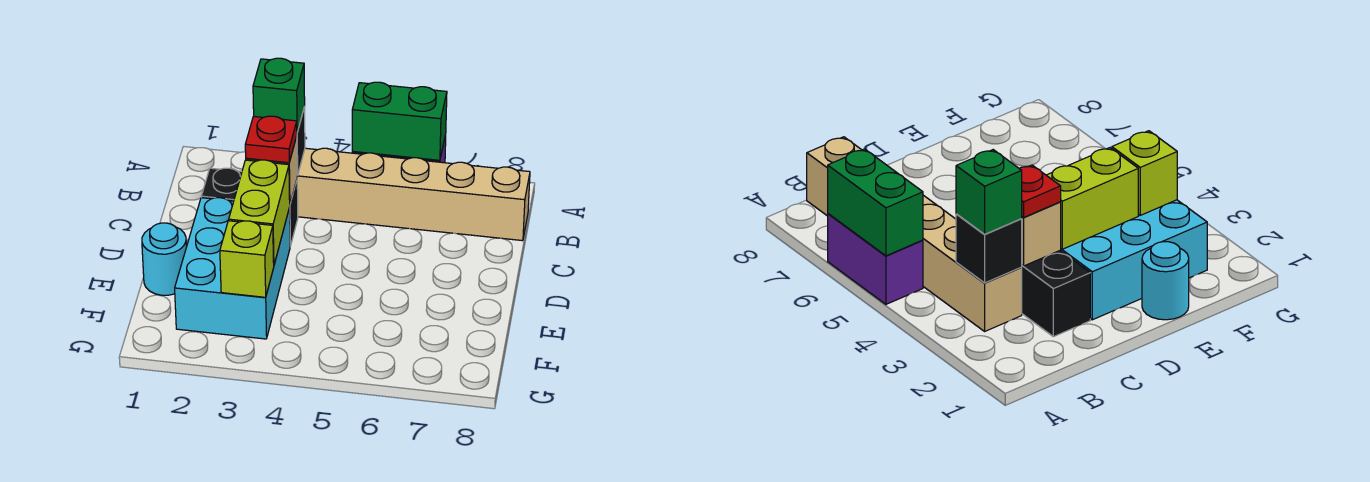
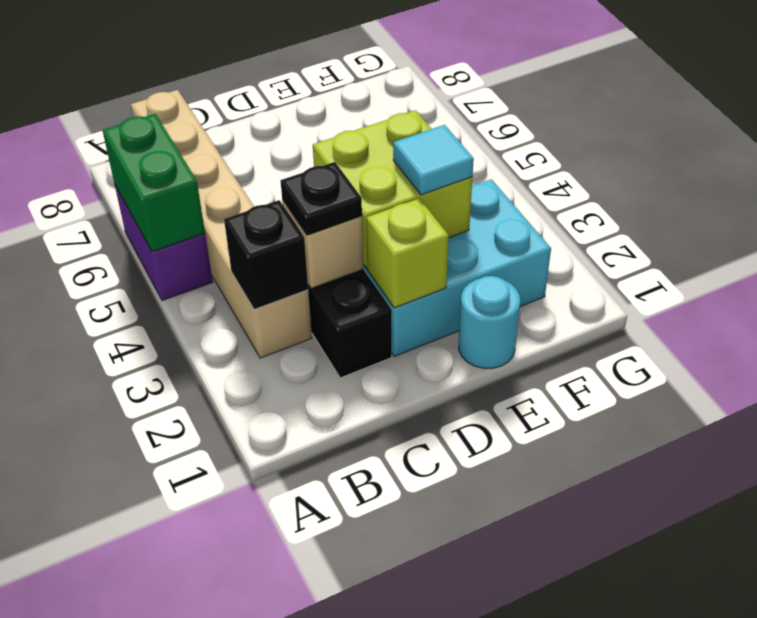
green 1x1 brick [253,58,305,132] -> none
red 1x1 plate [245,116,297,163] -> black 1x1 plate [280,162,362,235]
lime 1x2 brick [229,160,290,264] -> lime 2x2 brick [313,110,472,268]
none -> cyan 1x1 tile [393,125,474,195]
lime 1x1 brick [220,221,274,297] -> lime 1x1 brick moved to [366,198,449,308]

